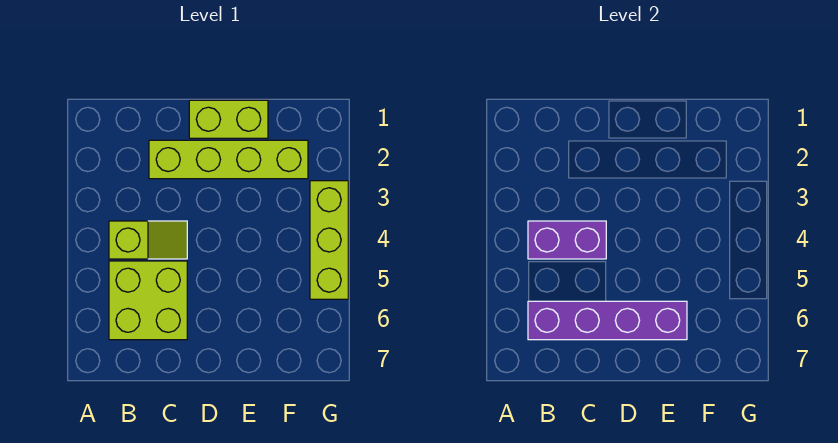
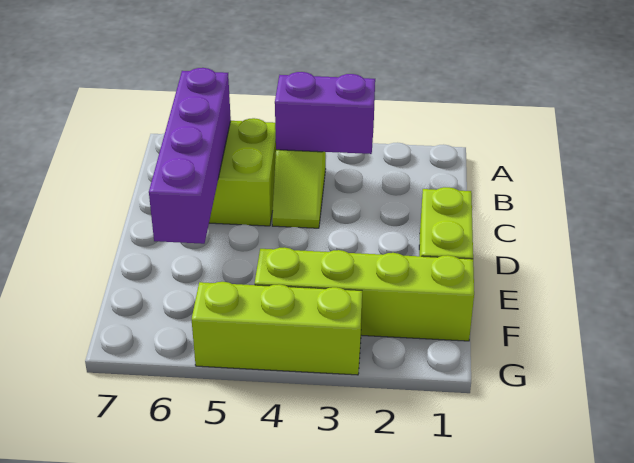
purple 1x2 brick [528,221,606,259] -> purple 1x2 brick turned to [275,72,375,154]
lime 1x4 brick [149,140,308,179] -> lime 1x4 brick turned to [255,247,474,341]

